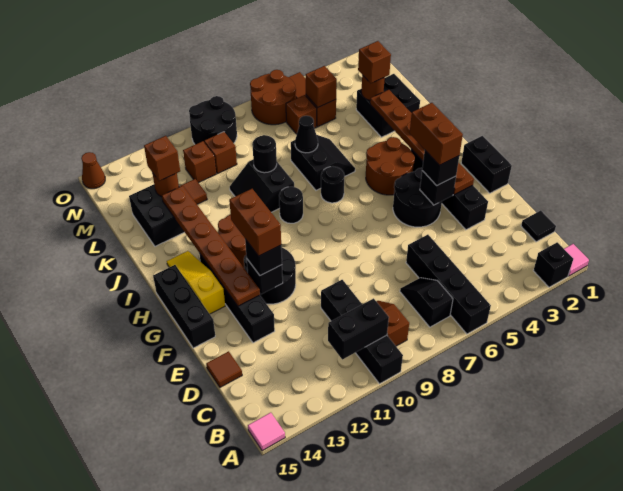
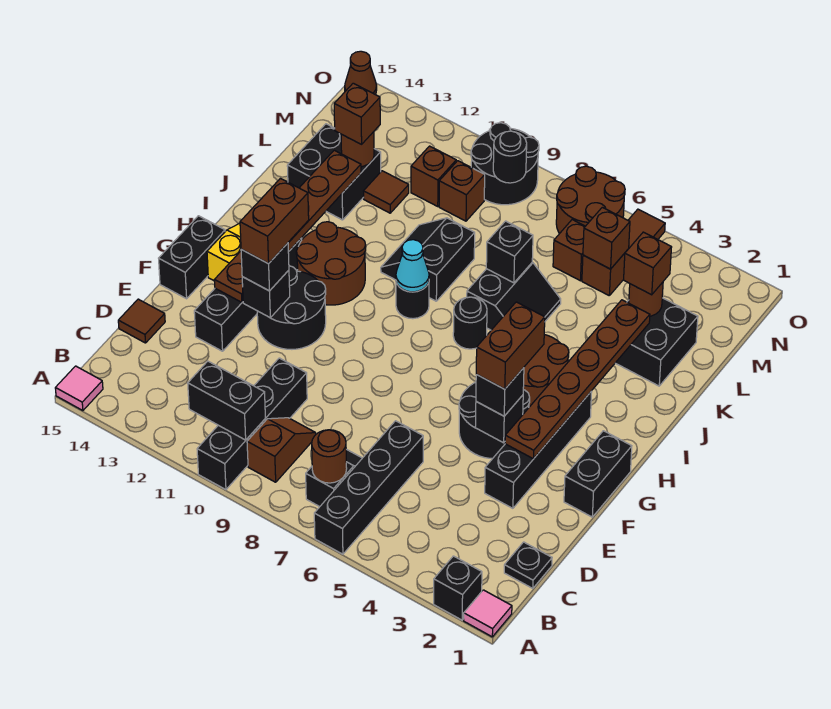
none -> brown 1x1 round brick [312,430,347,483]
black 1x1 tile [521,211,556,242] -> black 1x1 plate [504,542,552,588]
black 1x3 brick [153,265,215,348] -> black 1x2 brick [159,216,225,299]
none -> cyan 1x1 cone [396,240,429,292]
black 1x1 cone [295,116,318,153] -> black 1x1 brick [486,221,533,283]
black 1x1 round brick [252,135,277,173] -> black 1x1 round brick moved to [493,131,527,183]

